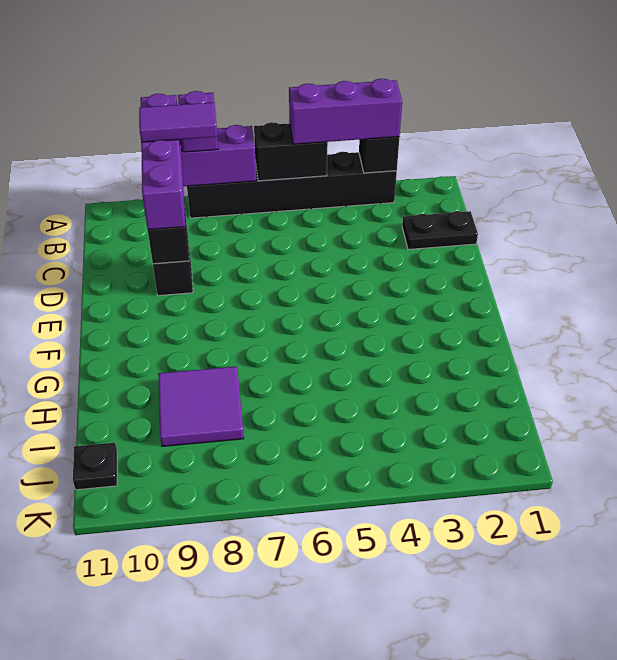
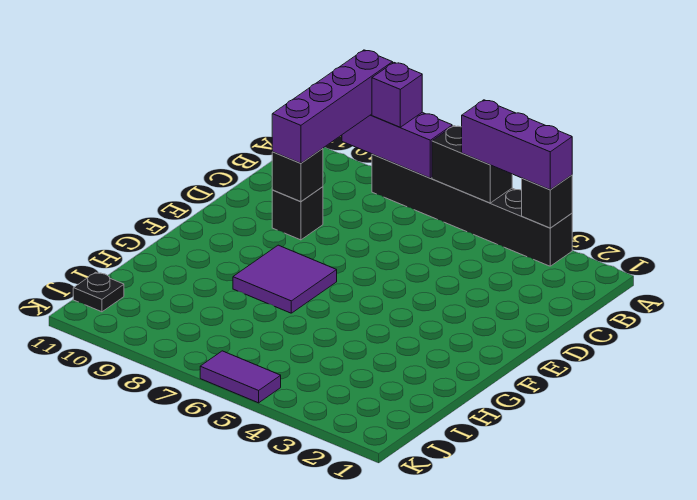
purple 1x2 tile [139,102,217,142] -> purple 1x2 tile moved to [200,351,281,403]
black 1x2 plate [402,211,478,249] -> none
purple 2x2 tile [158,366,244,446] -> purple 2x2 tile moved to [233,245,337,313]

